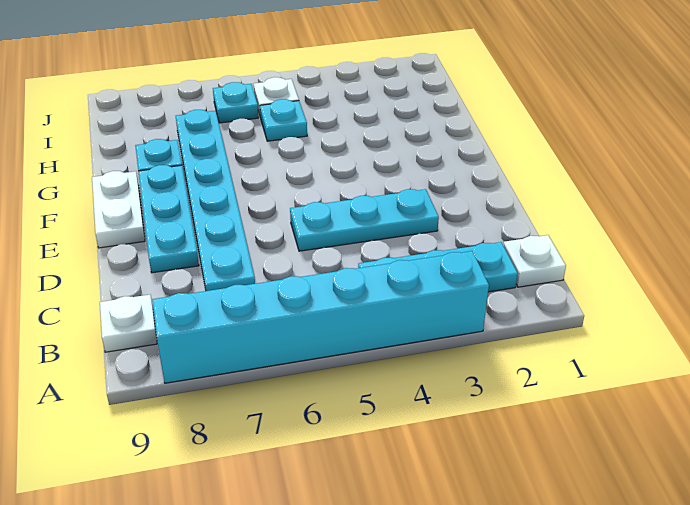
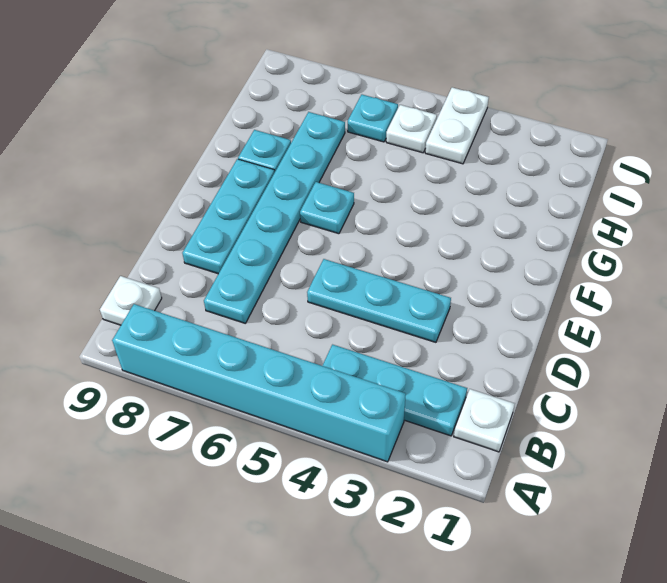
white 1x2 plate [92,171,145,248] -> white 1x2 plate moved to [425,87,489,164]
cyan 1x1 plate [260,99,307,141] -> cyan 1x1 plate moved to [300,182,354,234]

